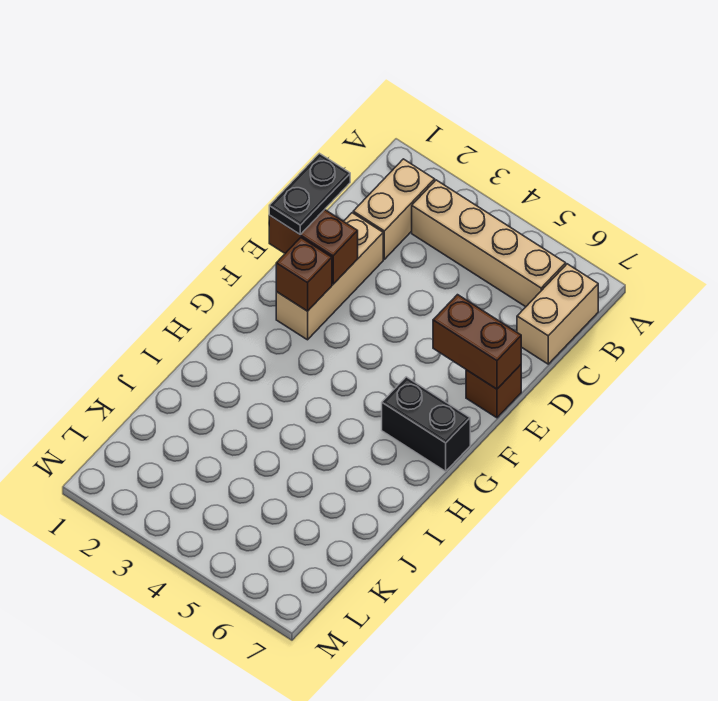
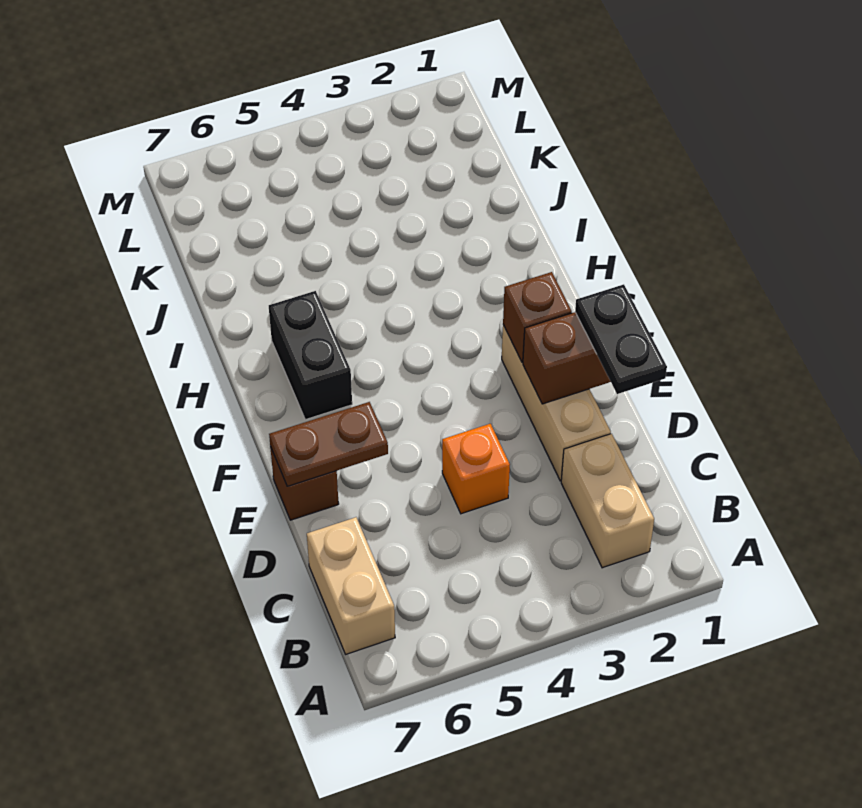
tan 1x4 brick [412,180,566,307] -> none
none -> orange 1x1 brick [442,424,510,514]
brown 1x2 brick [433,295,521,389] -> brown 1x2 plate [269,402,388,486]
black 1x2 brick [382,377,470,471] -> black 1x2 brick turned to [269,291,352,420]

